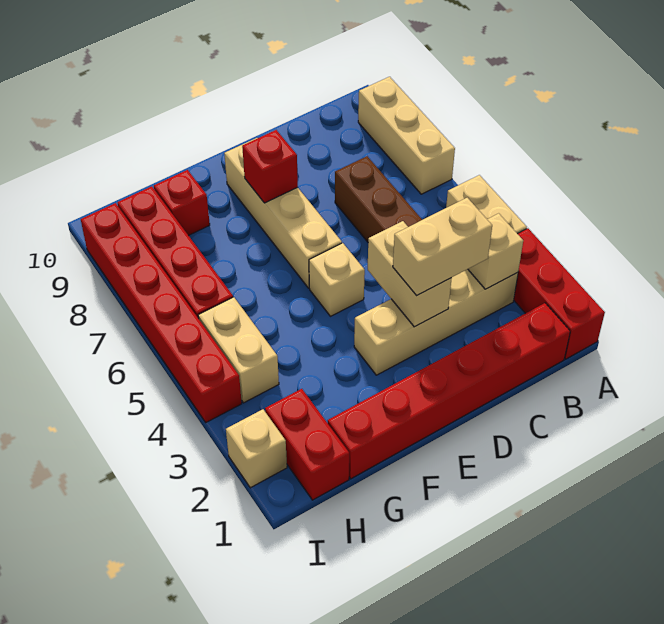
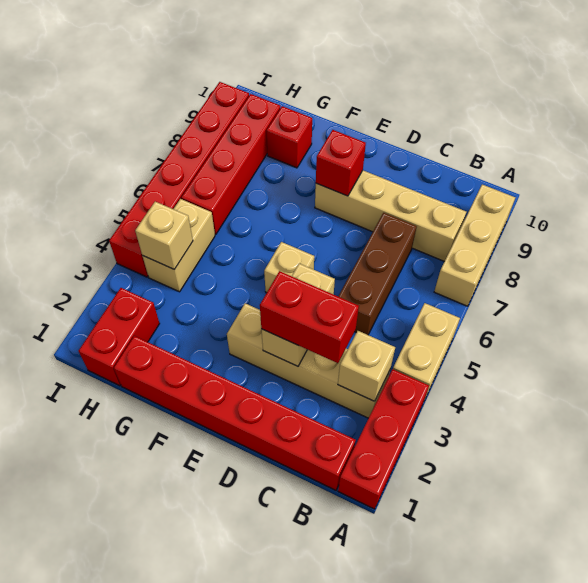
tan 1x2 brick [393,198,492,296] -> red 1x2 brick [260,271,359,363]
tan 1x4 brick [224,138,342,288] -> tan 1x4 brick turned to [315,170,466,261]
tan 1x1 brick [226,409,287,488] -> tan 1x1 brick moved to [135,202,193,270]

